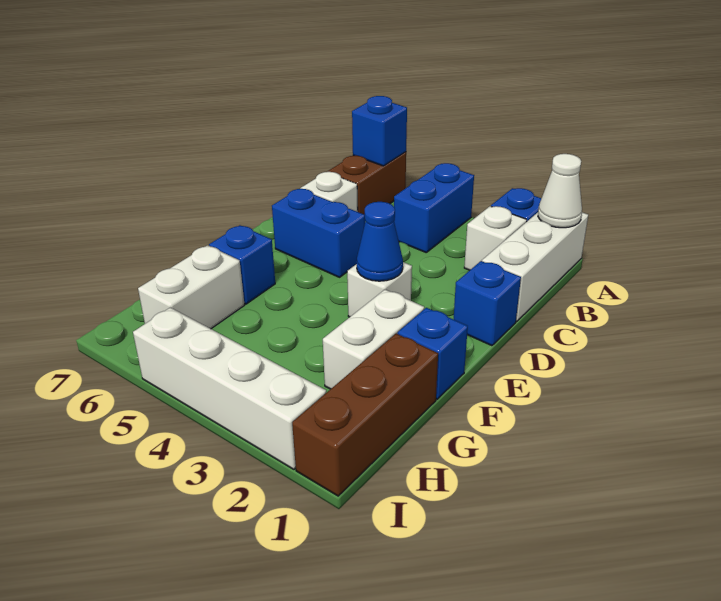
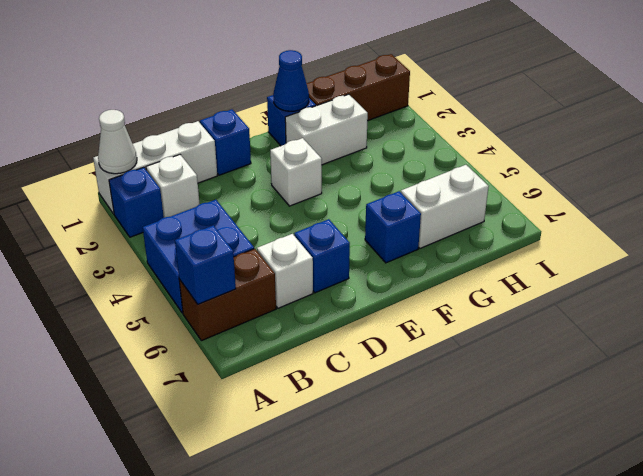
blue 1x2 brick [394,163,474,252] -> blue 2x2 brick [143,200,254,313]
blue 1x2 brick [272,189,365,277] -> blue 1x1 brick [294,219,350,293]
blue 1x1 cone [357,202,403,281] -> blue 1x1 cone moved to [273,50,309,111]
white 1x4 brick [133,307,326,469] -> none

